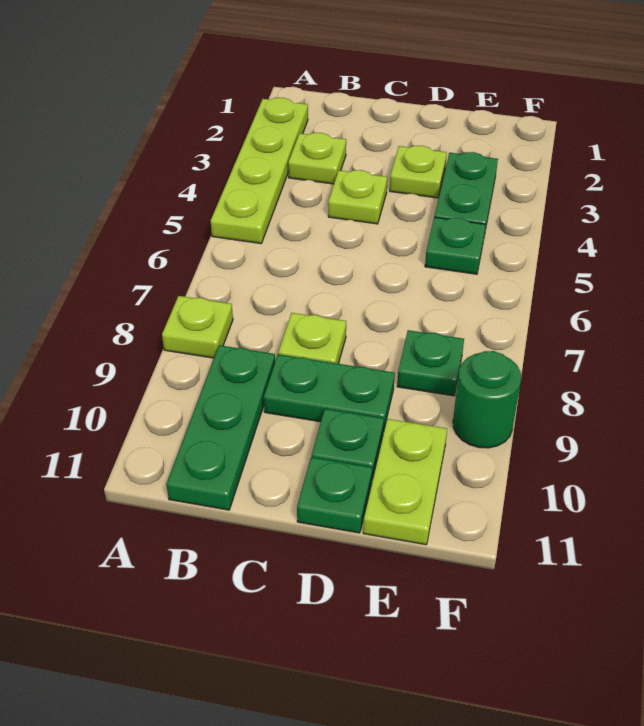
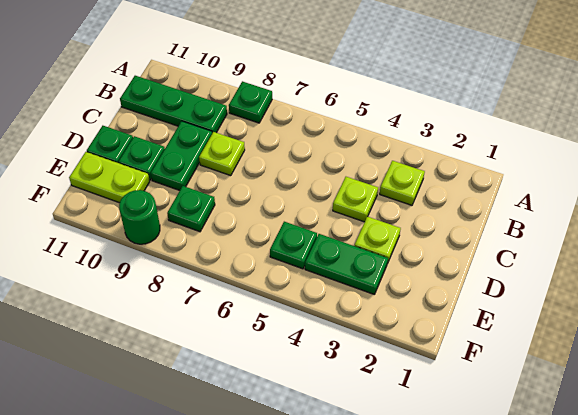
lime 1x4 plate [211,98,308,244] -> none
lime 1x1 plate [162,296,233,358] -> green 1x1 plate [229,81,272,123]

